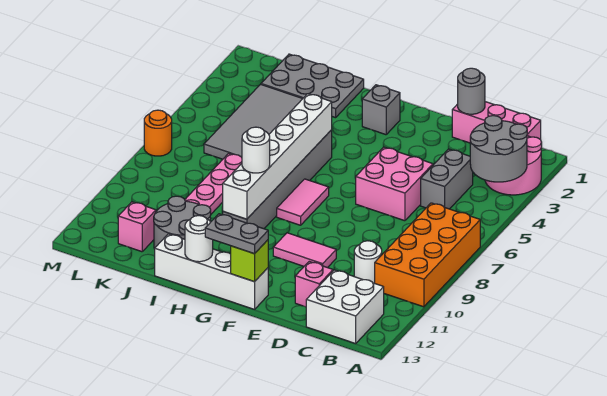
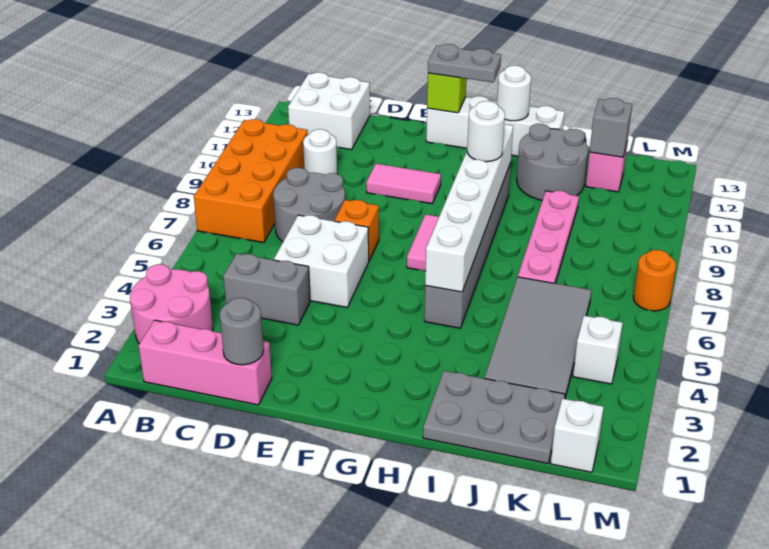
grey 2x2 round brick [470,116,527,182] -> grey 2x2 round brick moved to [273,168,345,242]
grey 1x2 brick [421,149,473,209] -> grey 1x2 brick turned to [223,254,310,325]
pink 2x2 brick [356,147,433,221] -> white 2x2 brick [274,215,369,307]
pink 1x1 brick [295,262,333,307] -> none
none -> orange 1x1 brick [334,200,379,260]
grey 1x1 brick [362,85,400,135] -> grey 1x1 brick moved to [590,98,632,157]
none -> white 1x1 brick [551,398,604,472]
none -> white 1x1 brick [573,316,623,384]

